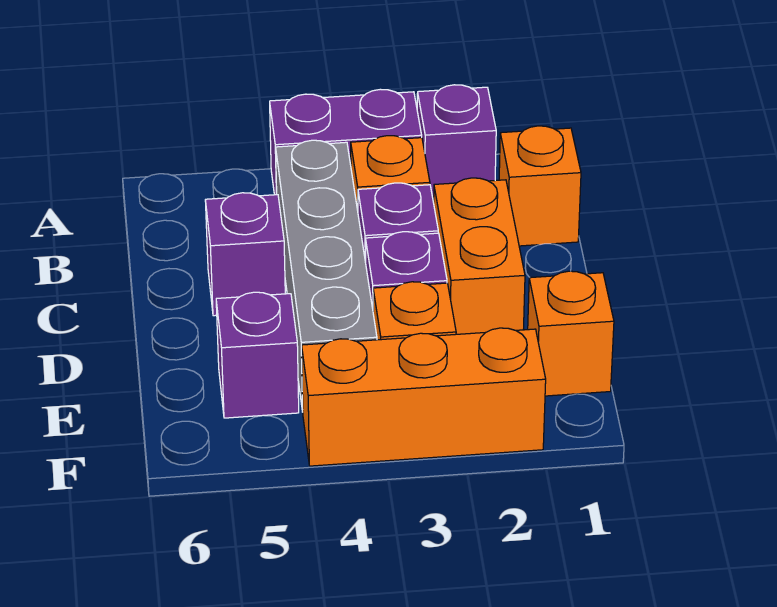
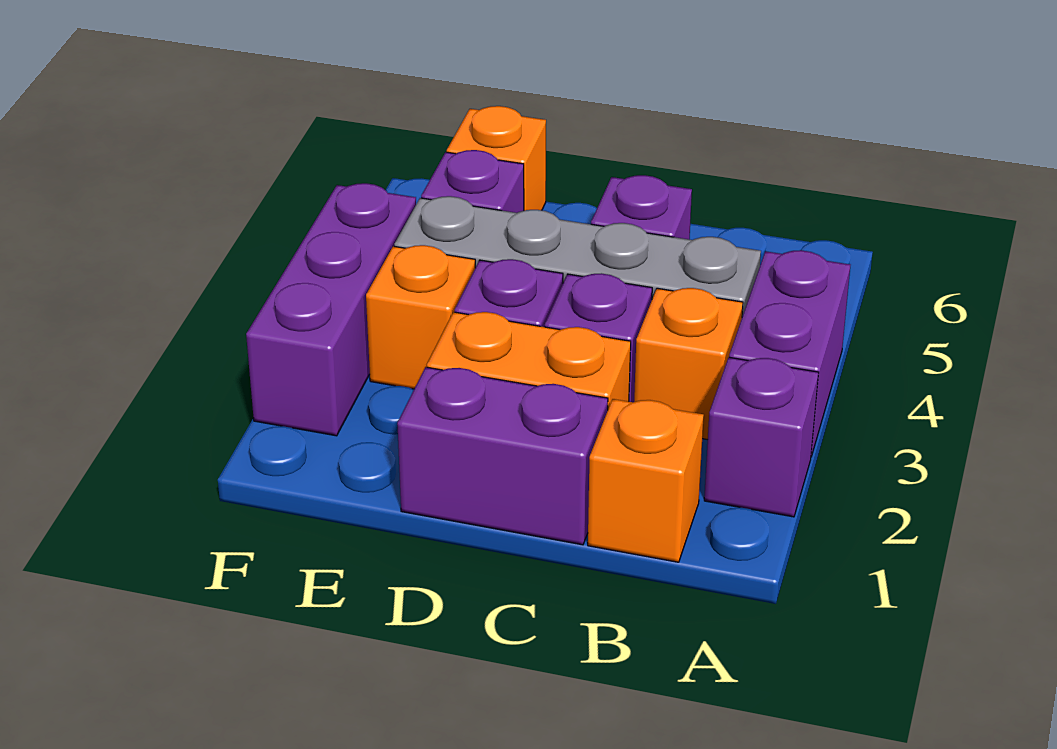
none -> purple 1x2 brick [397,367,608,545]
orange 1x1 brick [528,271,614,396] -> orange 1x1 brick moved to [447,106,546,211]
orange 1x3 brick [302,328,546,466] -> purple 1x3 brick [246,183,416,436]

